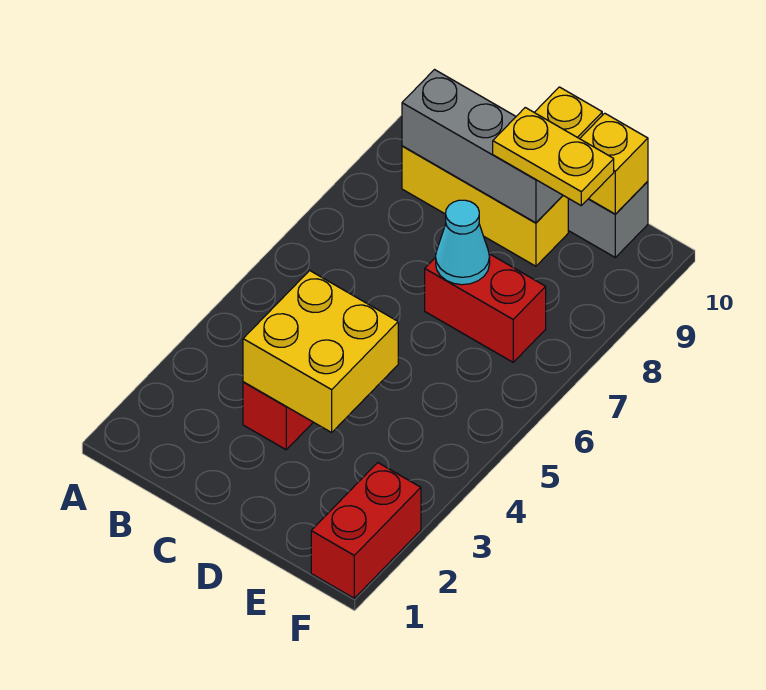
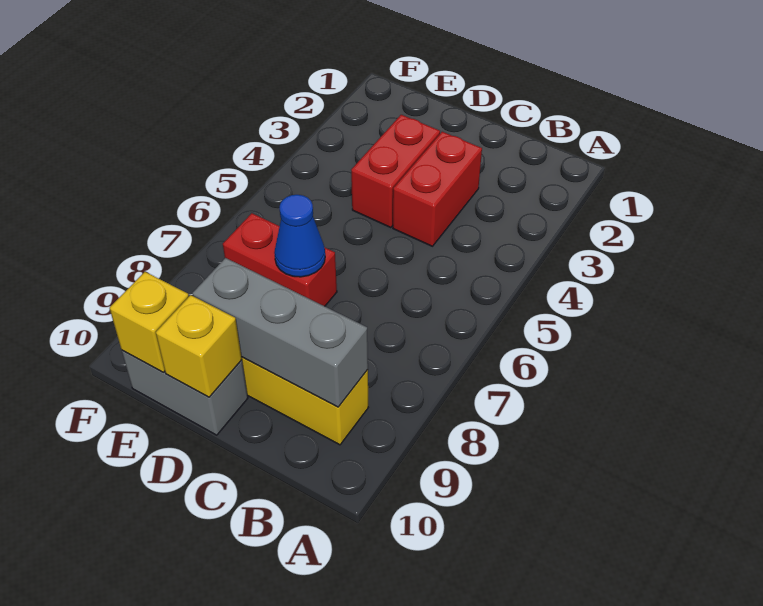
yellow 2x2 brick [243,271,398,432] -> none
cyan 1x1 cone [436,200,490,285] -> blue 1x1 cone [274,195,325,277]
yellow 1x2 plate [493,108,614,205] -> none
red 1x2 brick [311,463,421,598] -> red 1x2 brick moved to [351,115,440,228]

